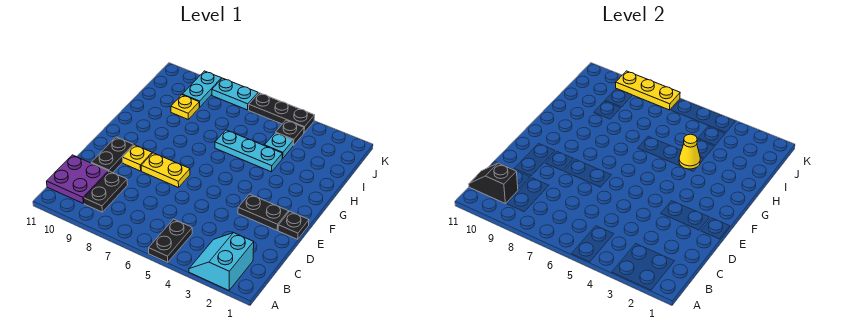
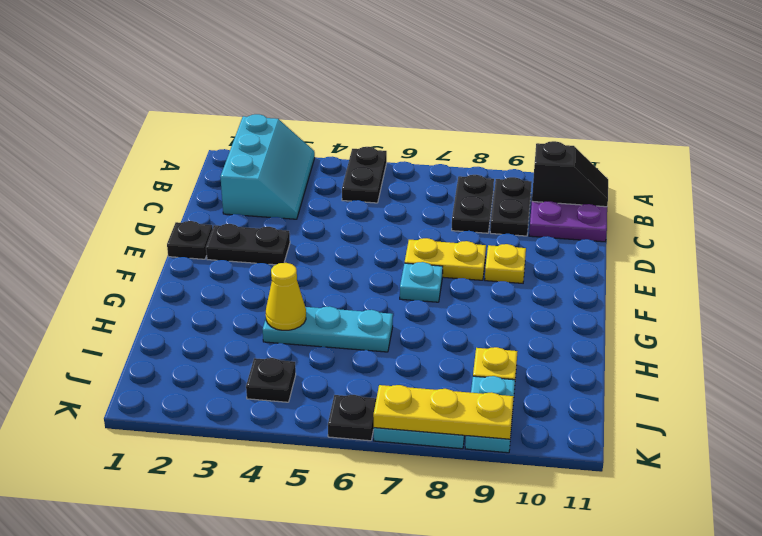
cyan 2x2 slope [189,233,254,290] -> cyan 2x3 slope [220,114,315,219]
black 1x2 plate [91,137,133,173] -> black 1x2 plate moved to [452,175,494,233]
cyan 1x1 plate [265,133,293,158] -> cyan 1x1 plate moved to [400,262,443,302]
black 1x3 plate [249,93,315,133] -> black 1x1 plate [328,395,376,441]

